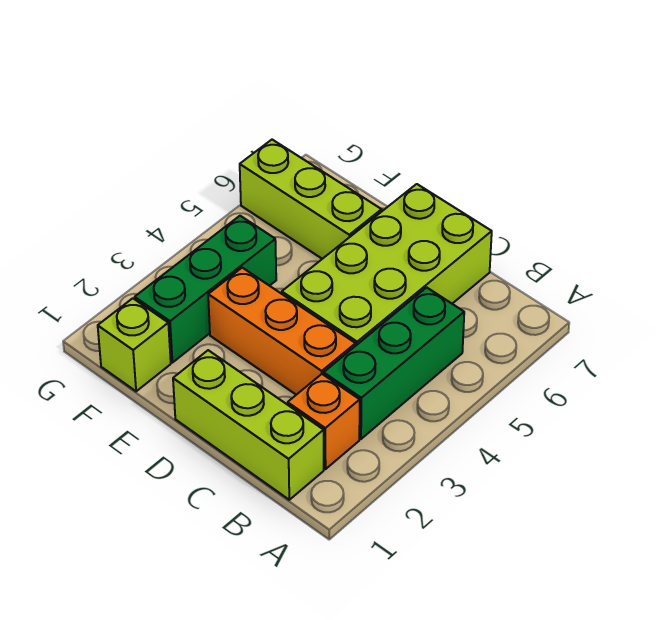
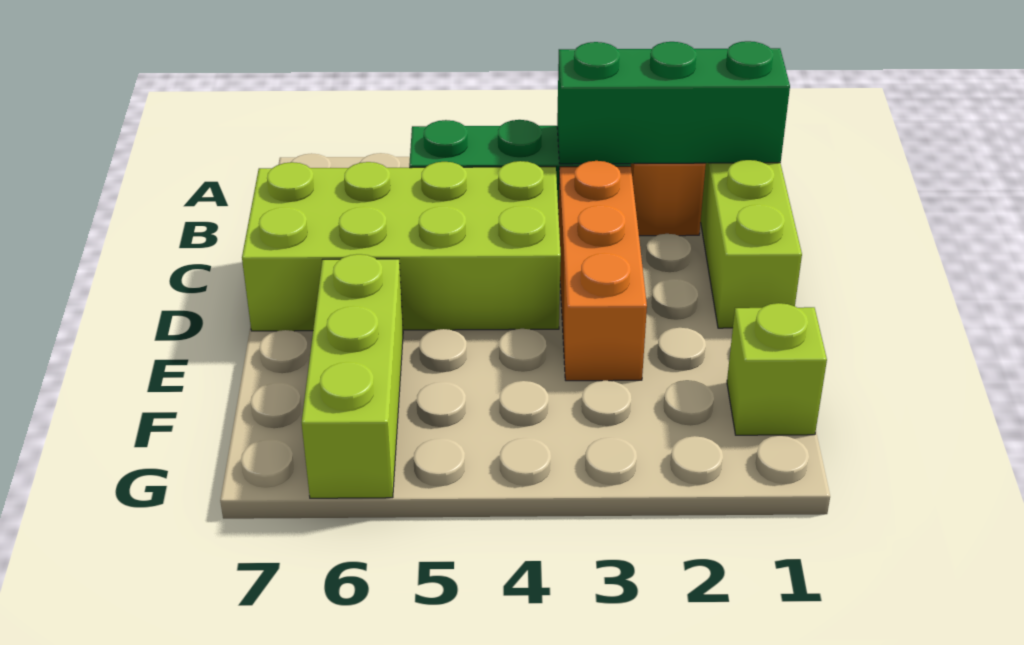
green 1x3 brick [135,216,276,363] -> green 1x3 brick moved to [557,41,790,164]

